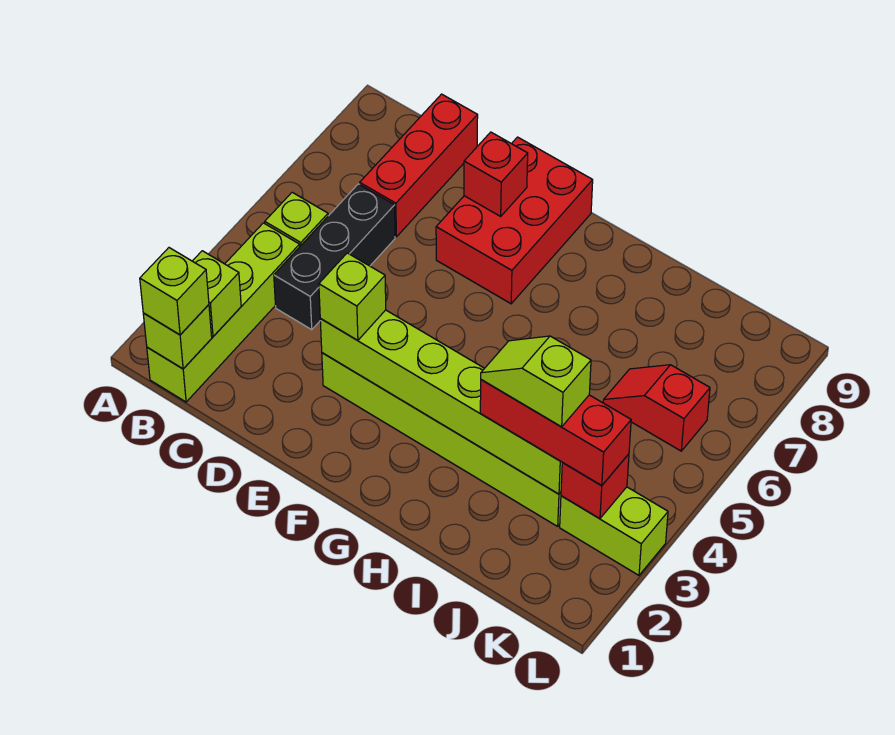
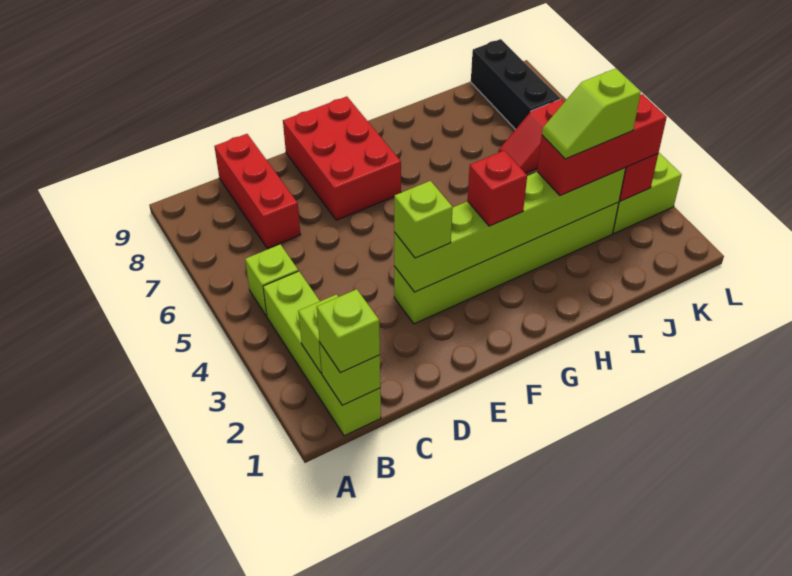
black 1x3 brick [274,184,395,330] -> black 1x3 brick moved to [471,39,560,130]
red 1x1 brick [464,132,528,216] -> red 1x1 brick moved to [467,151,527,226]

